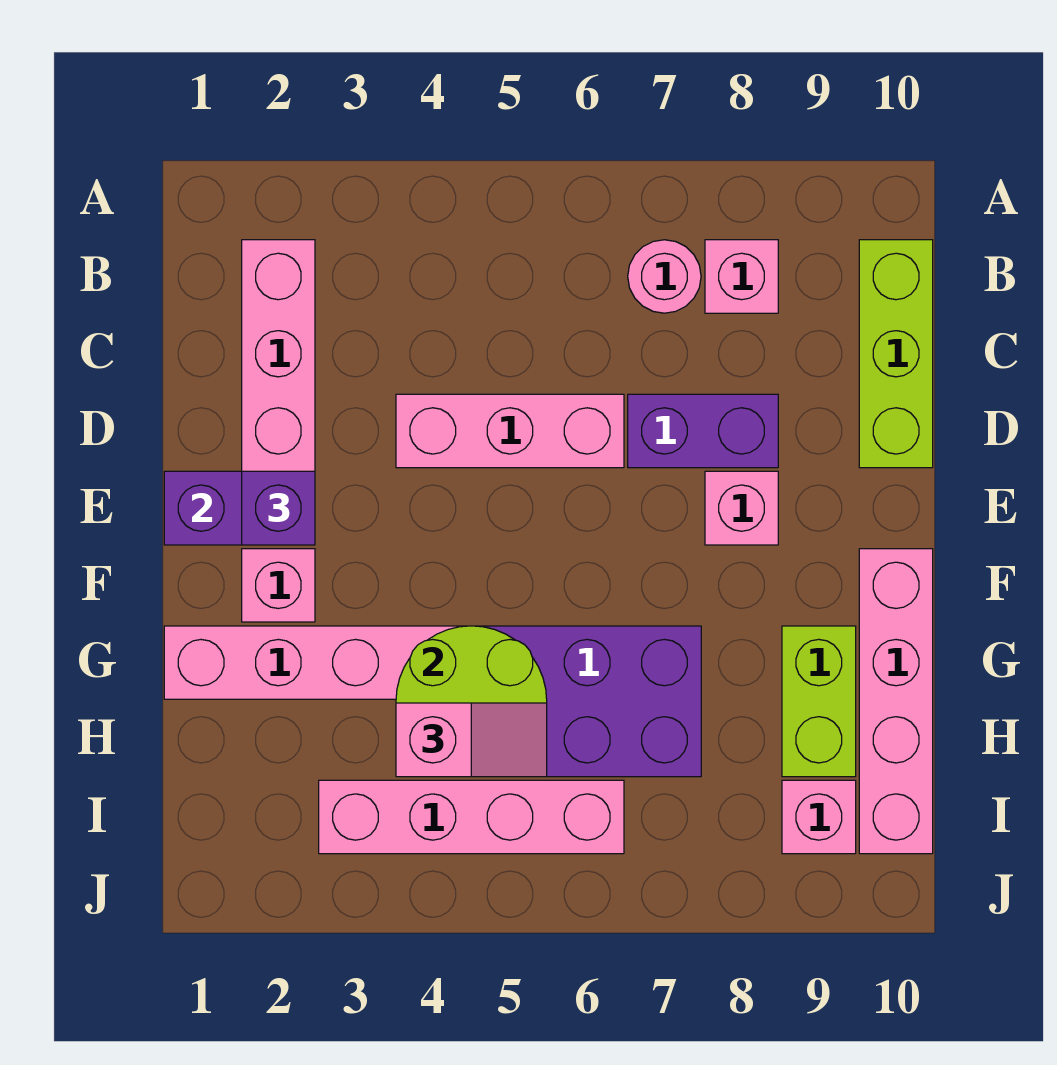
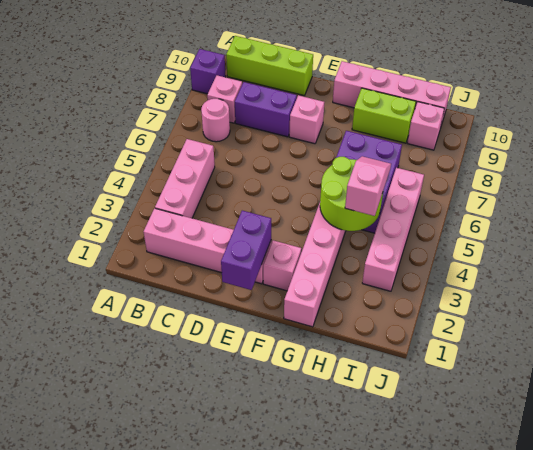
pink 1x3 brick [396,394,624,468] -> pink 1x3 brick moved to [155,139,215,218]
purple 1x2 brick [628,394,778,468] -> purple 1x2 brick turned to [235,82,297,137]
purple 1x1 brick [242,471,315,545] -> purple 1x1 brick moved to [190,49,226,94]

